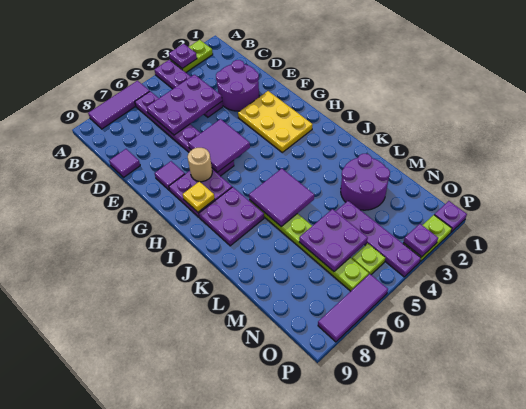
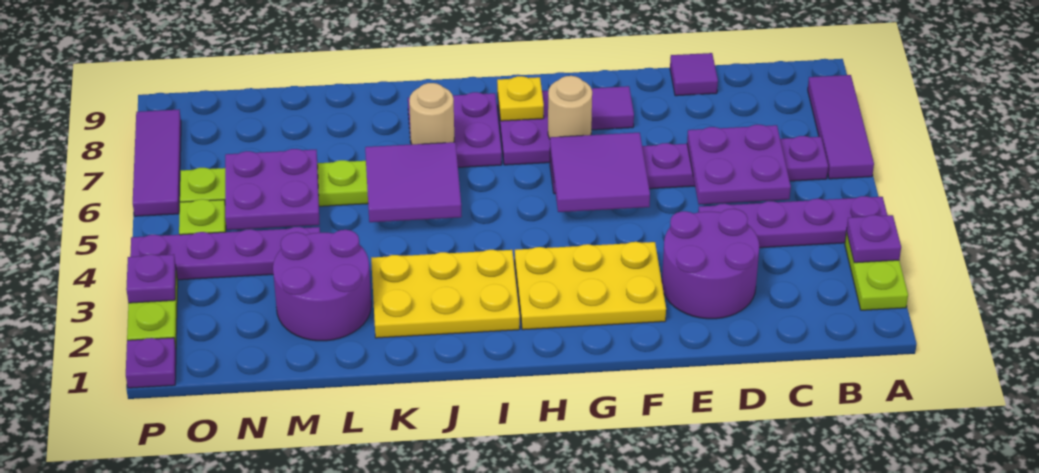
purple 2x3 plate [146,75,222,135] -> purple 2x2 plate [687,125,791,205]
none -> yellow 2x3 plate [371,250,520,338]
none -> tan 1x1 round brick [409,83,454,144]

